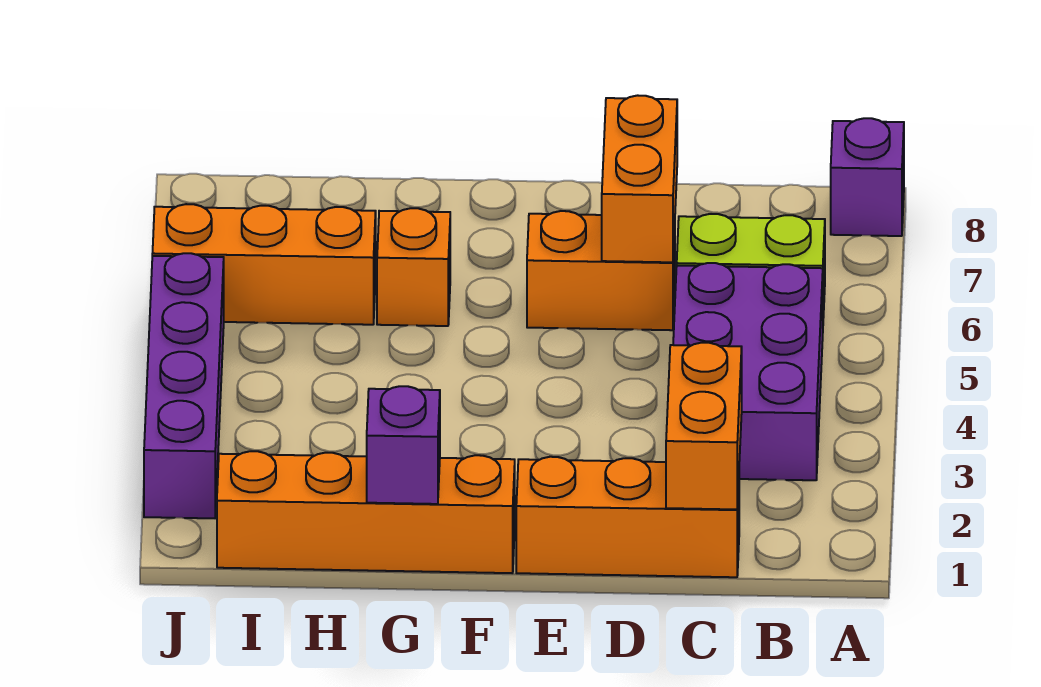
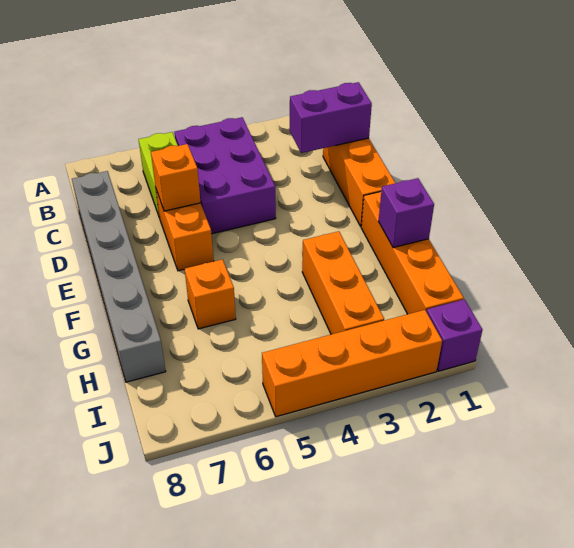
purple 1x1 brick [831,118,904,236] -> purple 1x1 brick moved to [427,299,482,371]
purple 2x3 brick [673,263,823,480] -> purple 2x3 brick turned to [174,117,276,234]
orange 1x2 brick [666,343,742,509] -> purple 1x2 brick [290,82,372,153]
none -> grey 1x6 brick [72,171,166,382]
orange 1x2 brick [602,95,677,262] -> orange 1x1 brick [151,144,201,211]
orange 1x3 brick [152,204,376,325] -> orange 1x3 brick moved to [302,231,384,334]
purple 1x4 brick [144,253,224,518] -> orange 1x4 brick [262,310,442,417]

